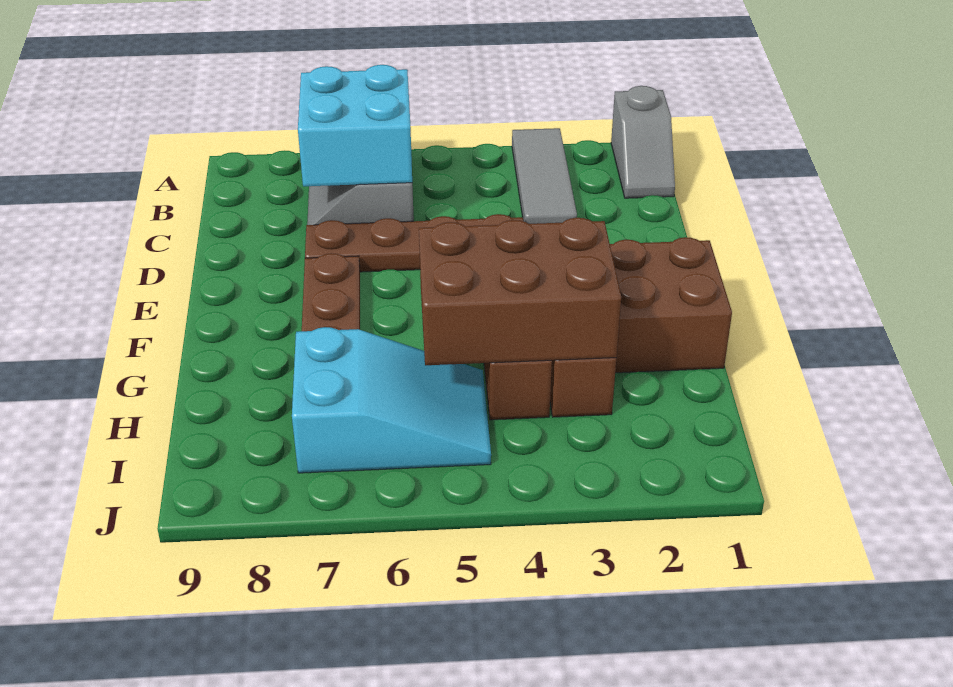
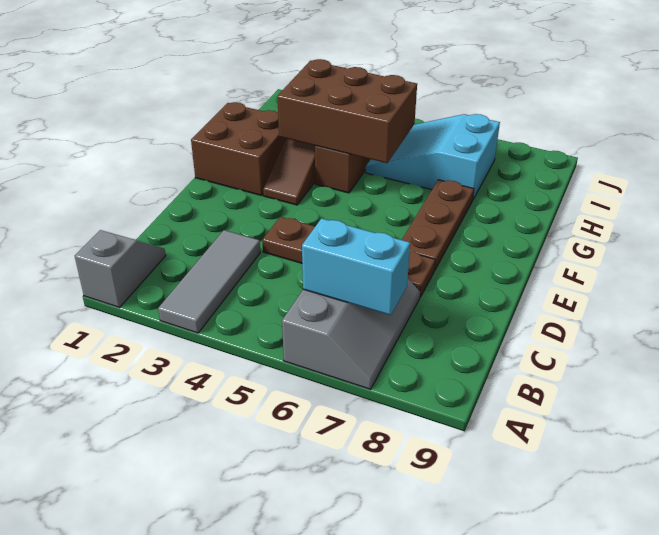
cyan 2x2 brick [298,65,412,186] -> cyan 1x2 brick [302,218,410,315]

